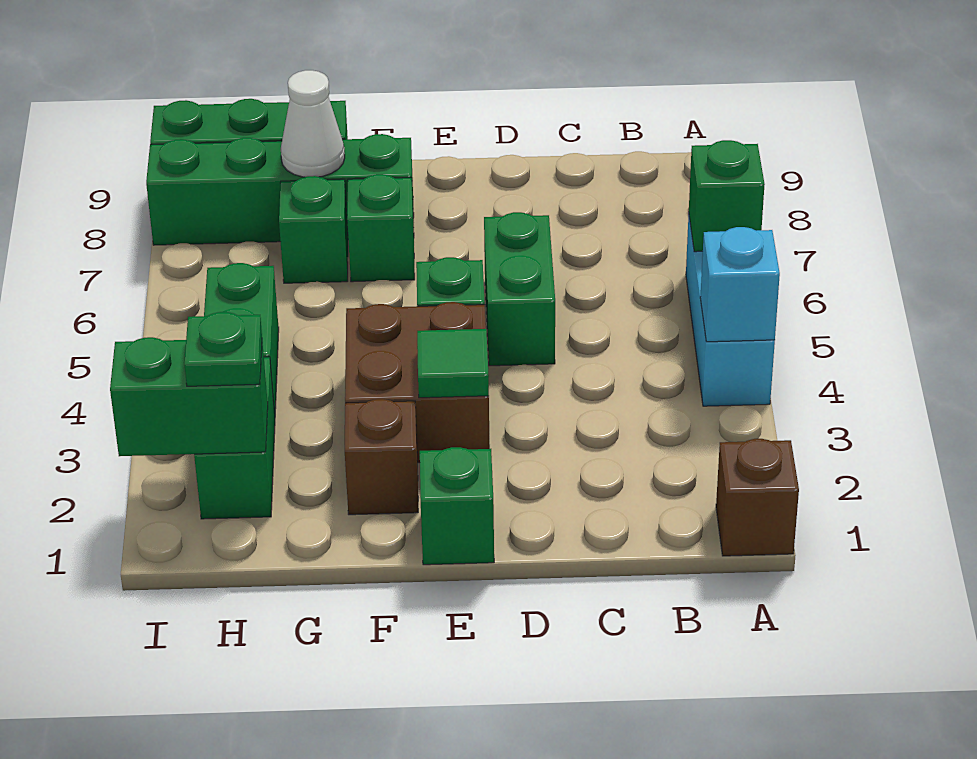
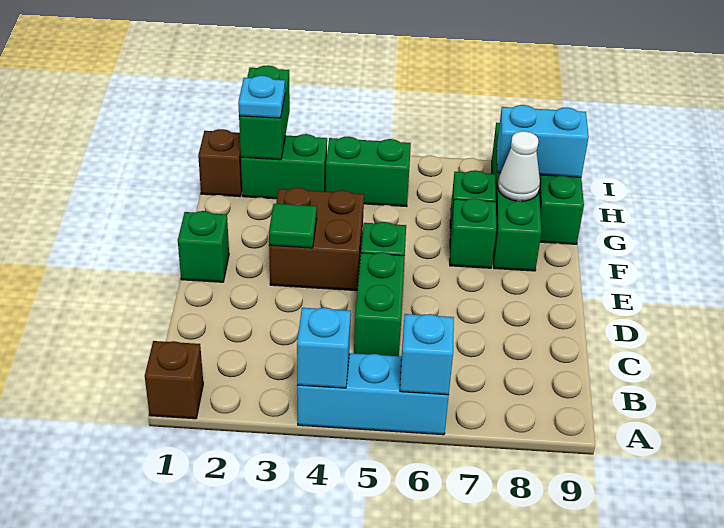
green 1x1 brick [689,140,765,252] -> cyan 1x1 brick [400,314,454,395]
green 1x2 brick [484,212,555,366] -> green 1x2 brick turned to [354,252,405,356]
brown 1x1 brick [345,399,418,515] -> brown 1x1 brick moved to [198,129,242,197]
green 1x1 plate [184,312,262,386] -> cyan 1x1 plate [238,76,285,118]
none -> cyan 1x2 brick [497,105,589,177]

